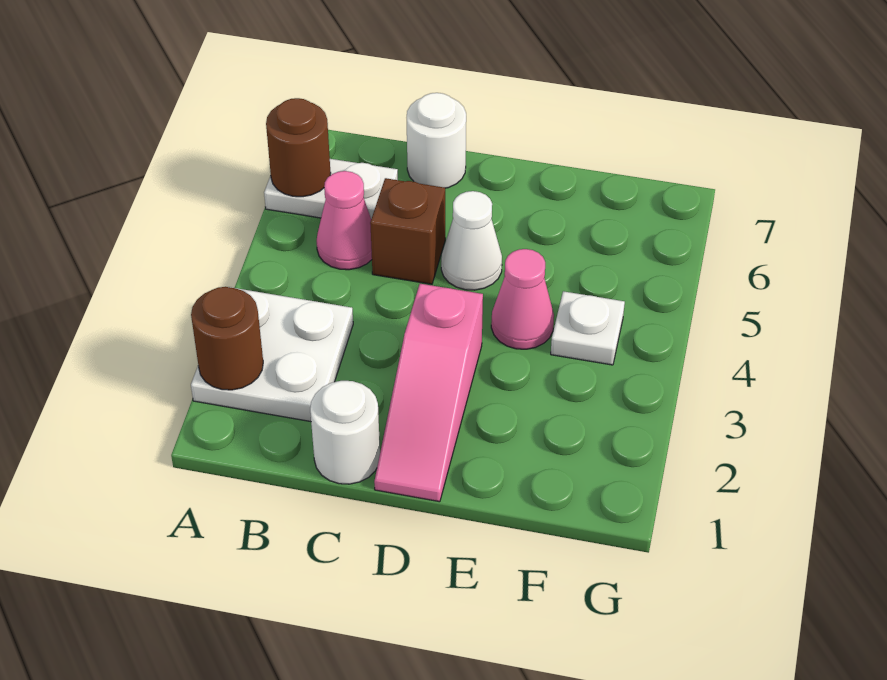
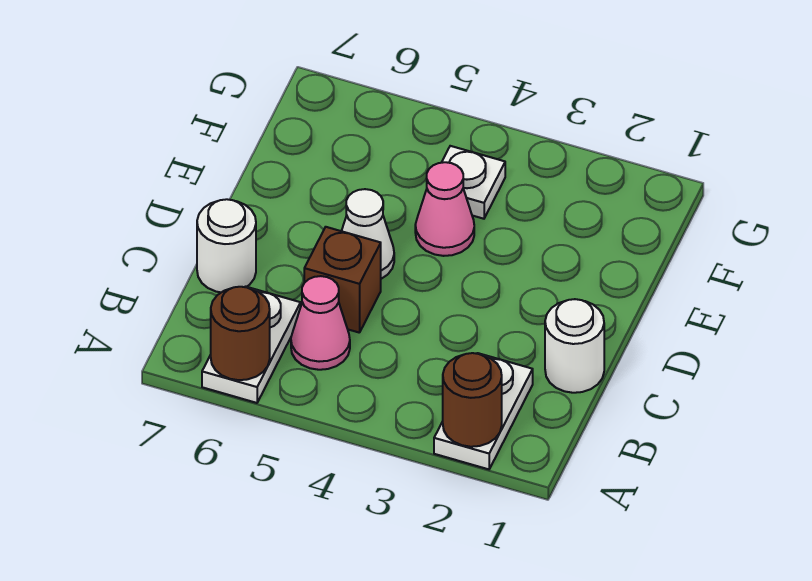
white 2x2 plate [191,287,353,422] -> white 1x2 plate [434,353,533,469]
pink 1x3 slope [374,284,483,502] -> none

